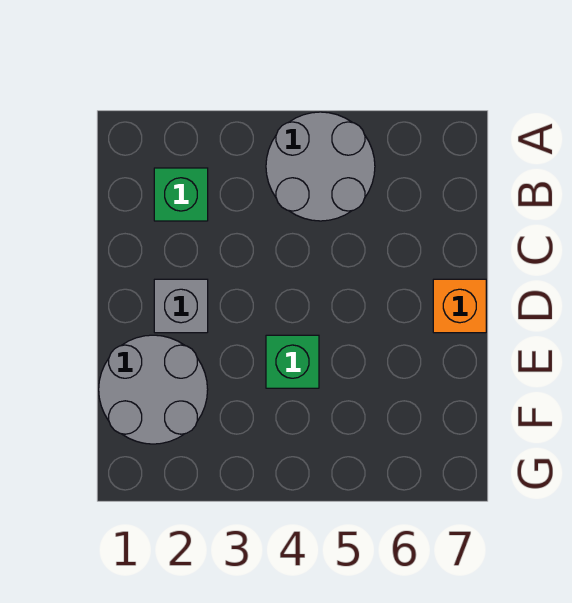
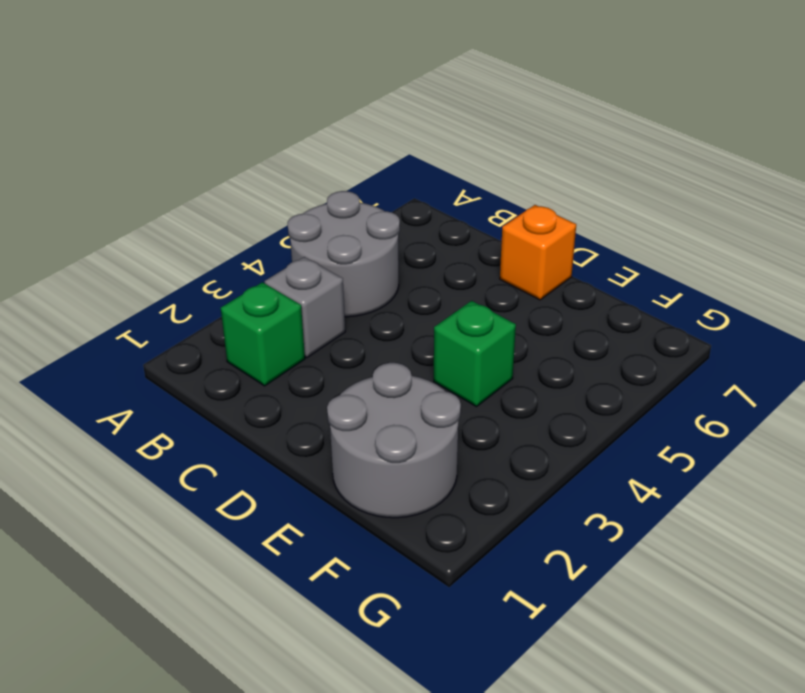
grey 1x1 brick [154,279,208,333] -> grey 1x1 brick moved to [264,257,345,357]

